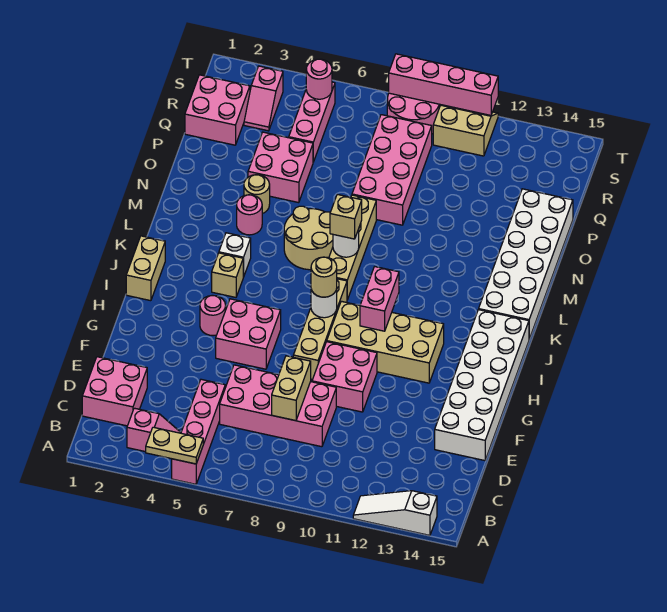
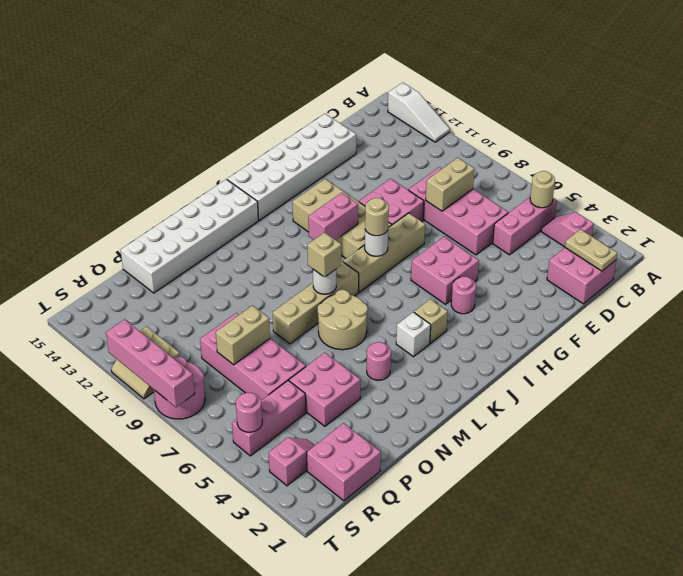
tan 1x2 plate [146,427,203,464] -> tan 1x2 plate moved to [565,229,617,271]
pink 1x4 brick [172,379,225,484] -> pink 1x3 brick [493,197,557,255]
tan 1x2 brick [126,236,165,301] -> tan 1x2 brick moved to [216,306,270,365]
tan 1x1 round brick [244,175,270,214] -> tan 1x1 round brick moved to [530,171,555,208]
pink 2x4 brick [352,115,432,225] -> pink 2x4 brick turned to [200,313,306,400]

